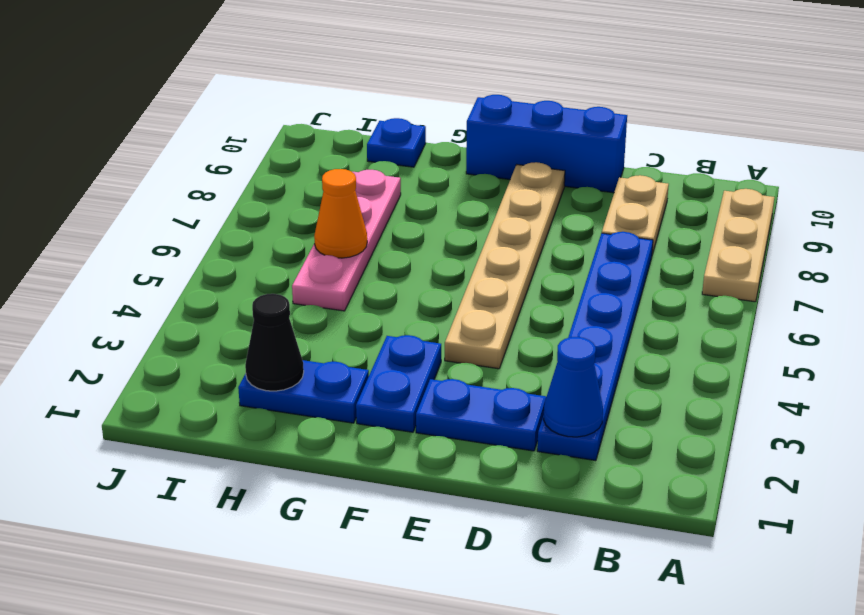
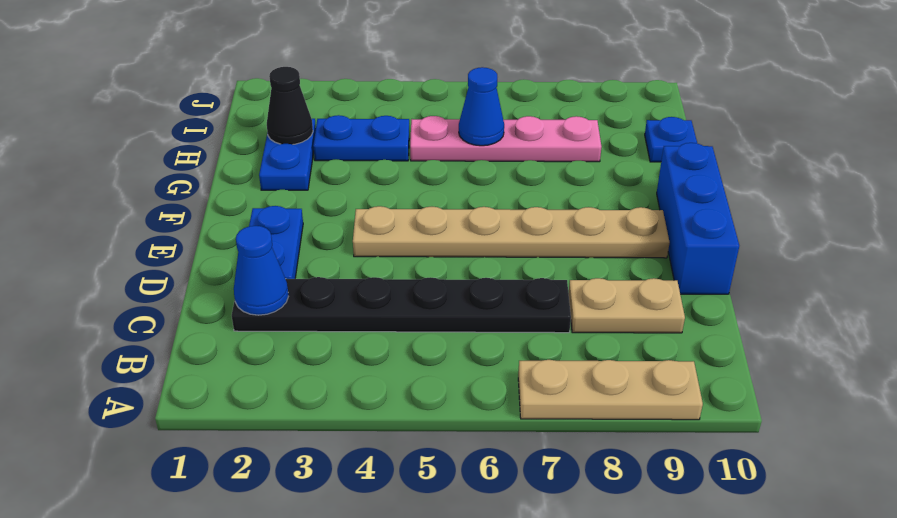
blue 1x6 plate [537,232,653,461] -> black 1x6 plate [232,277,571,333]
blue 1x2 plate [356,335,441,432] -> blue 1x2 plate moved to [313,115,409,161]
orange 1x1 cone [314,169,367,258] -> blue 1x1 cone [459,67,504,146]

